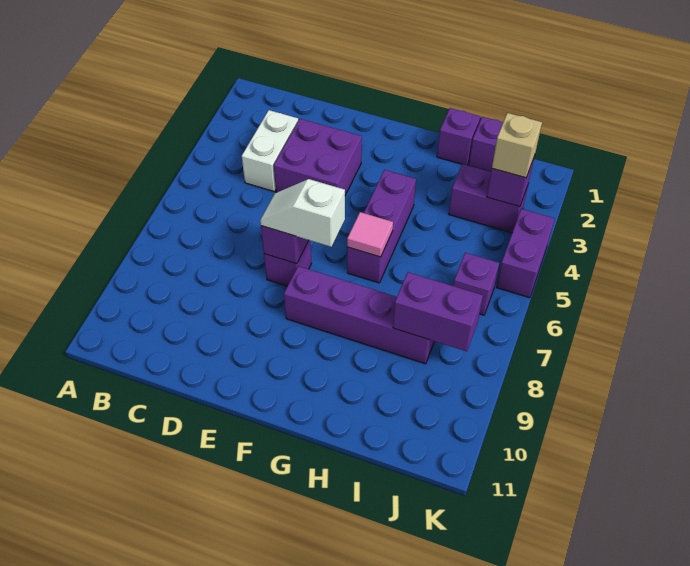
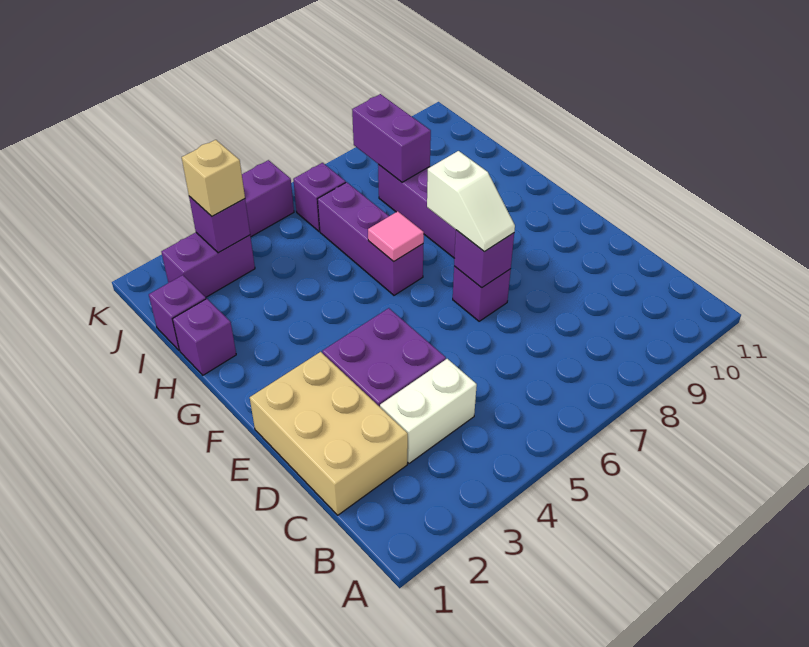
none -> tan 2x3 brick [250,352,408,515]
purple 1x3 brick [347,170,416,283] -> purple 1x3 brick turned to [318,182,423,295]
purple 1x2 brick [449,164,528,233] -> purple 1x2 brick turned to [161,233,255,297]

